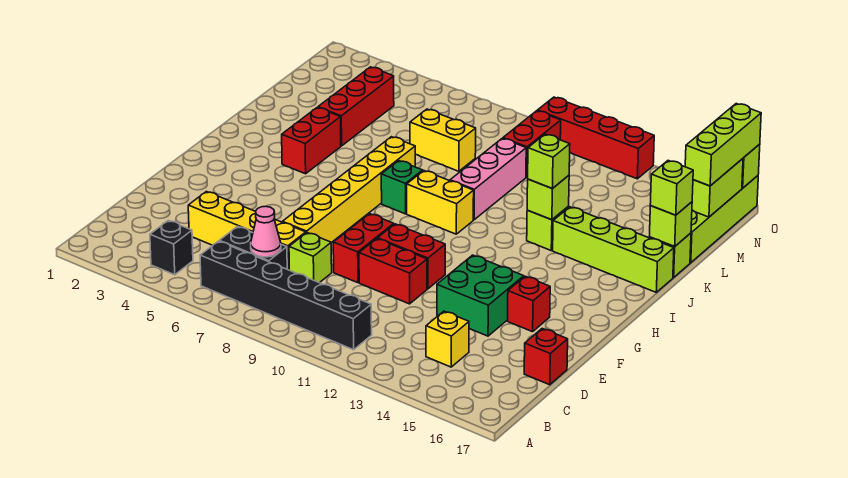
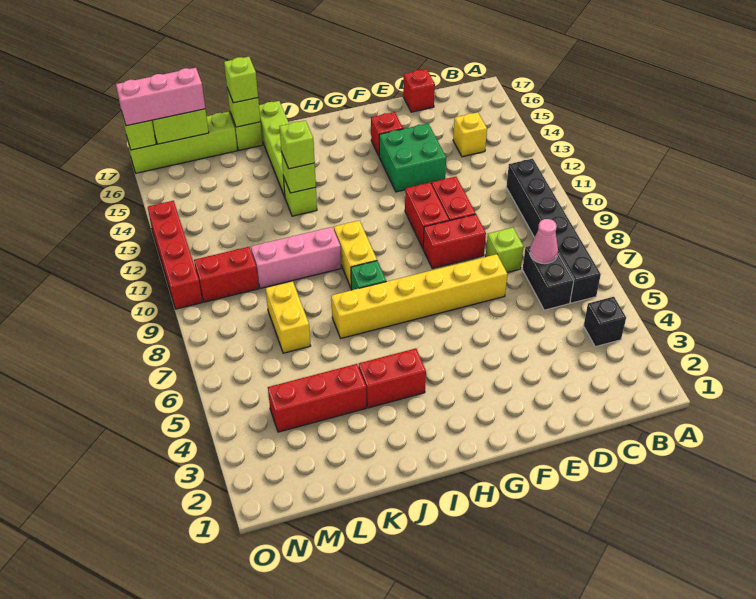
yellow 1x4 brick [188,192,306,270] -> none
lime 1x3 brick [685,104,761,186] -> pink 1x3 brick [116,68,205,126]

